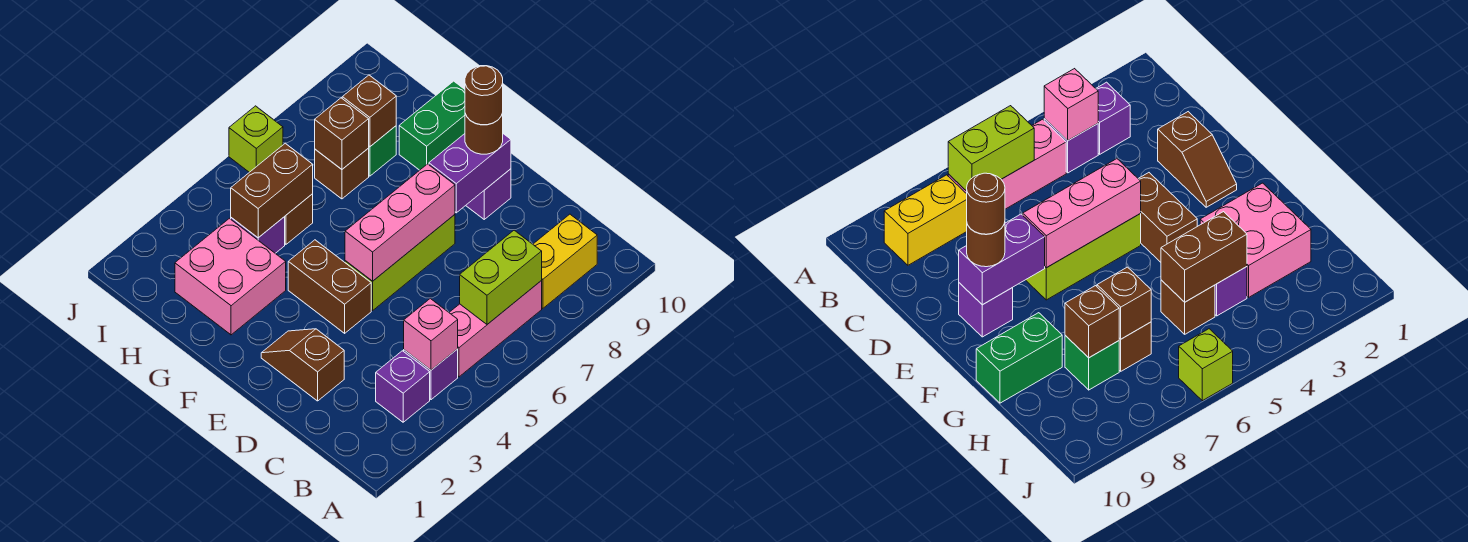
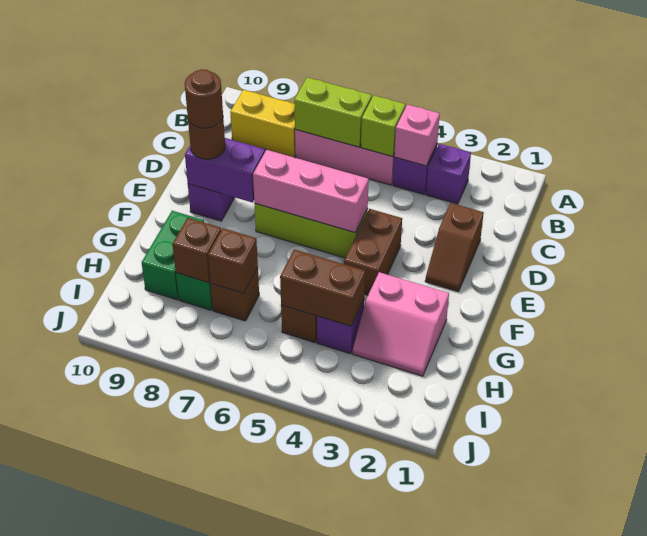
pink 2x2 brick [175,218,286,335] -> pink 2x2 slope [353,272,449,376]
green 1x2 brick [399,81,465,170] -> green 1x2 brick turned to [142,211,204,300]
lime 1x1 brick [229,106,283,172] -> lime 1x1 brick moved to [361,96,406,157]

